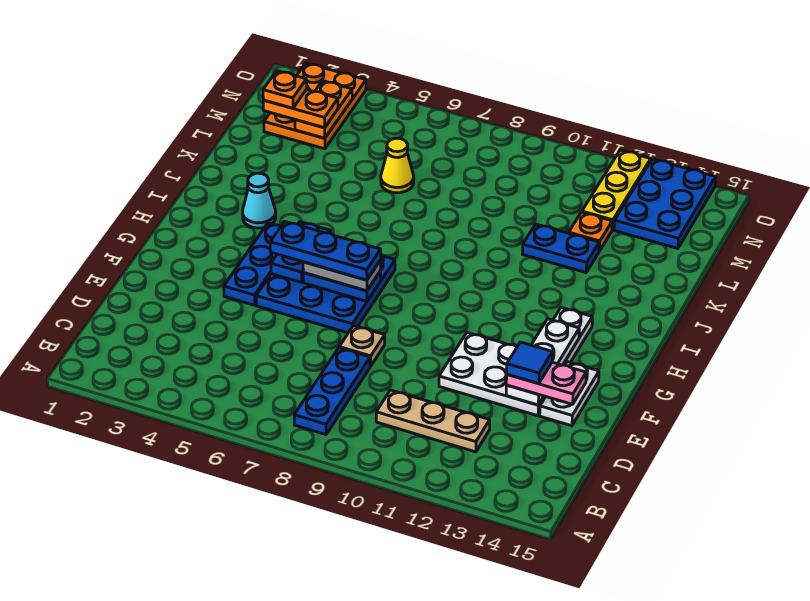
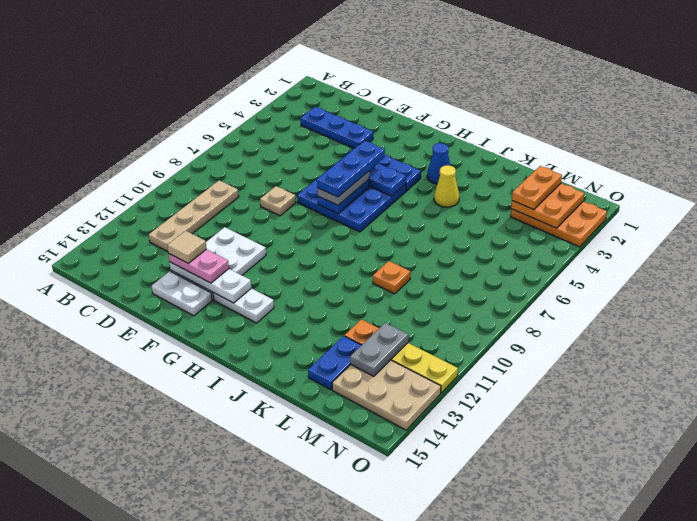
blue 1x3 plate [294,348,370,435] -> blue 1x3 plate moved to [301,107,373,148]
tan 1x3 plate [376,390,490,452] -> tan 1x4 plate [149,180,239,252]
pink 1x2 plate [506,362,586,404] -> pink 1x2 plate turned to [168,249,229,283]
blue 1x1 tile [507,342,552,384] -> tan 1x1 tile [167,231,206,264]
cyan 1x1 cone [243,173,276,228] -> blue 1x1 cone [427,143,450,184]
blue 1x2 plate [523,224,599,273] -> blue 1x2 plate moved to [308,336,361,390]
yellow 1x1 cone [381,138,414,193] -> yellow 1x1 cone moved to [434,165,459,207]
orange 1x1 plate [263,71,307,108] -> orange 1x1 plate moved to [373,261,410,294]
orange 1x2 plate [295,81,352,138] -> orange 2x2 plate [511,183,584,228]
none -> grey 1x2 plate [350,323,408,376]
blue 2x3 plate [614,159,715,249] -> tan 2x3 plate [332,360,441,430]

